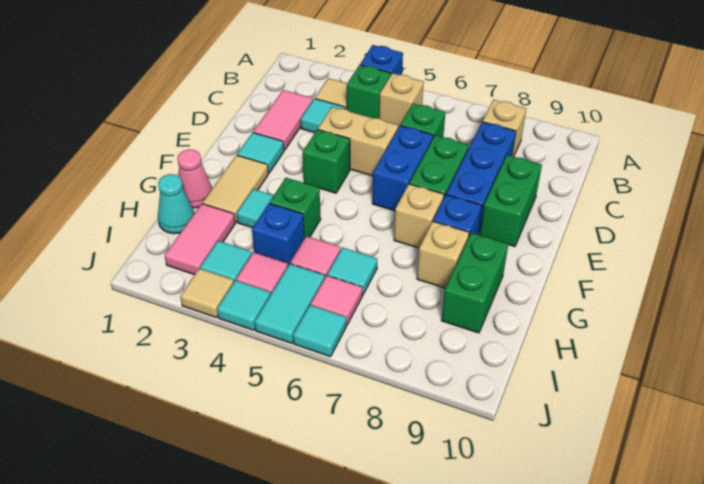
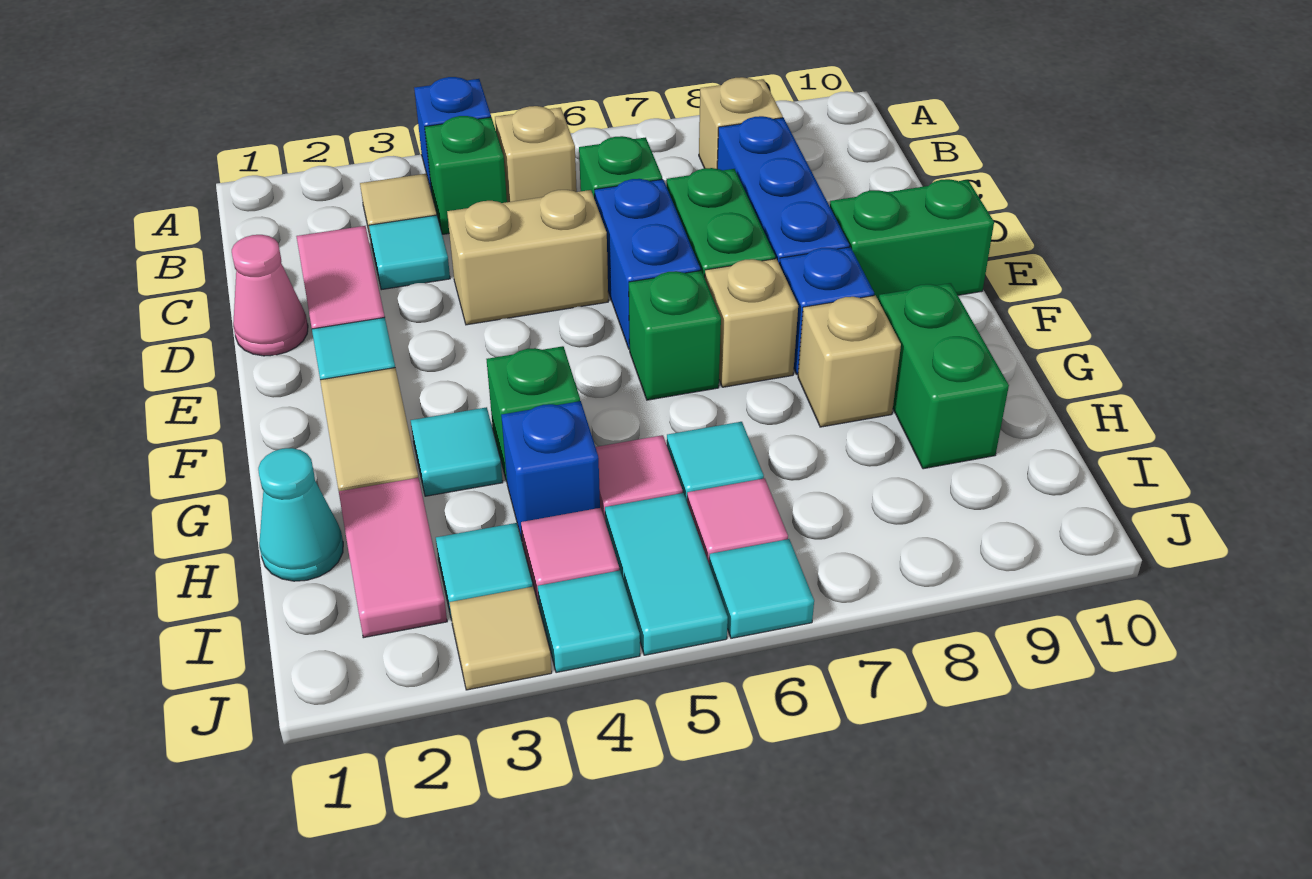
green 1x2 brick [480,155,542,246] -> green 1x2 brick turned to [830,179,994,300]
green 1x1 brick [303,129,350,193] -> green 1x1 brick moved to [629,271,721,400]
pink 1x1 cone [177,149,212,208] -> pink 1x1 cone moved to [232,235,308,356]

